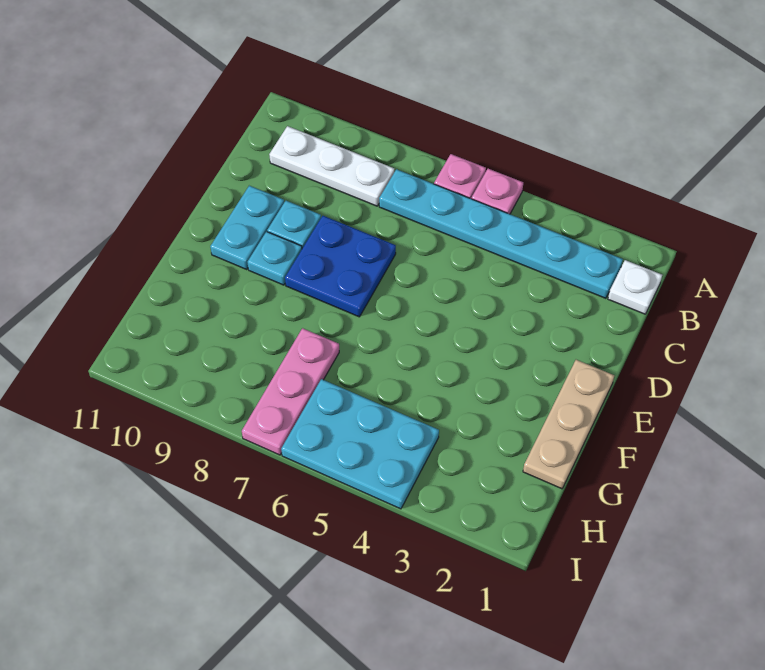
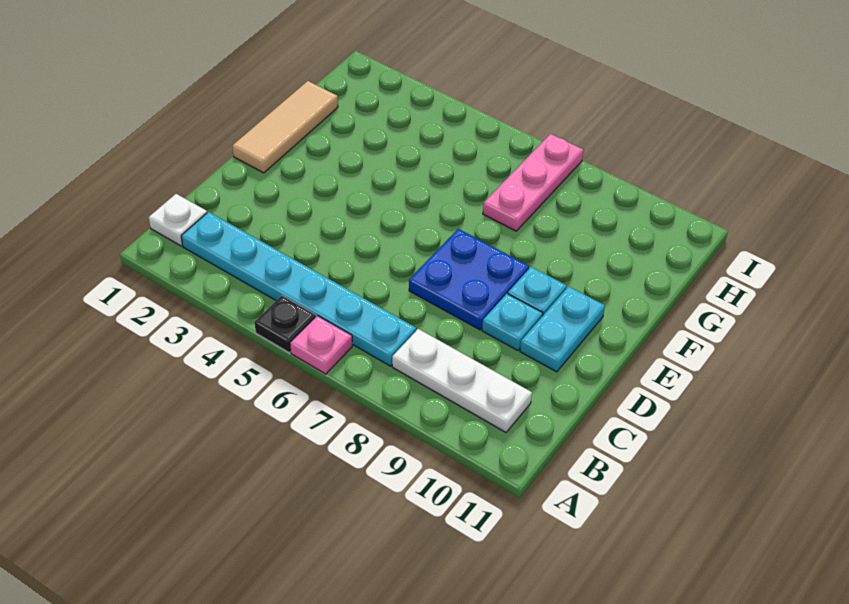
pink 1x1 plate [472,169,523,214] -> black 1x1 plate [255,296,316,353]
tan 1x3 plate [523,360,614,489] -> tan 1x3 tile [233,81,338,173]
cyan 2x3 plate [281,379,439,509] -> none

